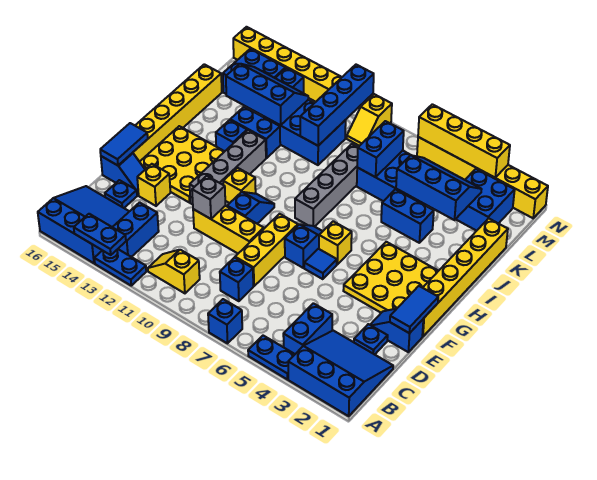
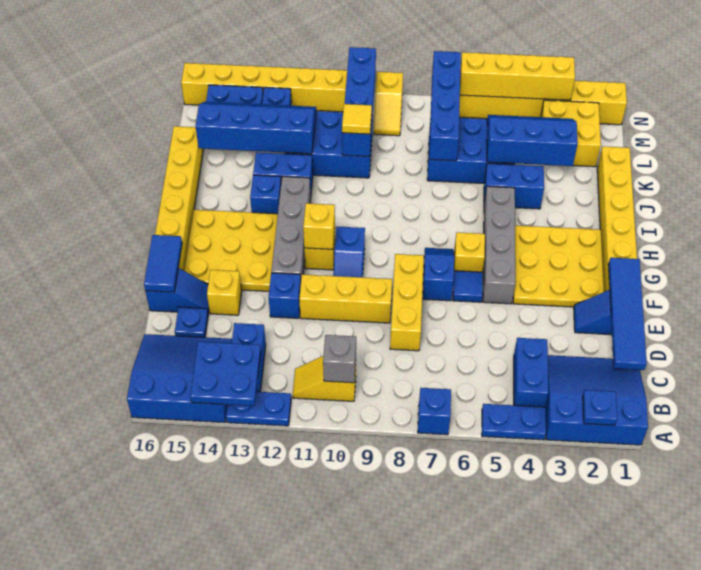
blue 1x2 plate [74,214,126,255] -> blue 2x2 plate [190,342,261,406]
blue 1x1 brick [220,258,253,301] -> blue 1x1 brick moved to [269,273,301,318]
blue 1x1 plate [354,324,388,355] -> blue 1x1 plate moved to [583,390,617,425]
blue 1x2 tile [390,286,438,333] -> blue 1x4 tile [608,258,647,370]
grey 1x1 brick [192,176,225,219] -> grey 1x1 brick moved to [323,335,356,383]
blue 1x2 slope [227,192,274,224] -> blue 1x2 slope turned to [333,227,365,277]
none -> yellow 1x1 brick [303,203,335,249]
grey 1x4 brick [295,144,358,227] -> grey 1x4 brick moved to [483,186,515,304]
blue 1x2 brick [357,121,404,177] -> blue 1x4 brick [429,51,461,161]
none -> yellow 1x1 tile [342,104,372,134]
blue 2x3 slope [226,64,308,125] -> blue 2x4 slope [195,102,316,154]
blue 2x2 brick [456,169,515,231] -> yellow 2x2 brick [541,100,601,167]

